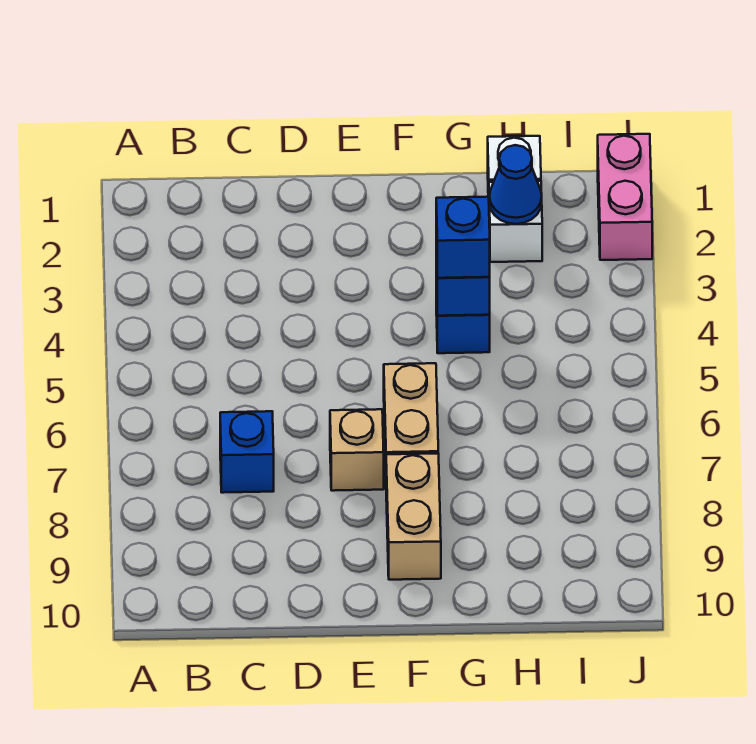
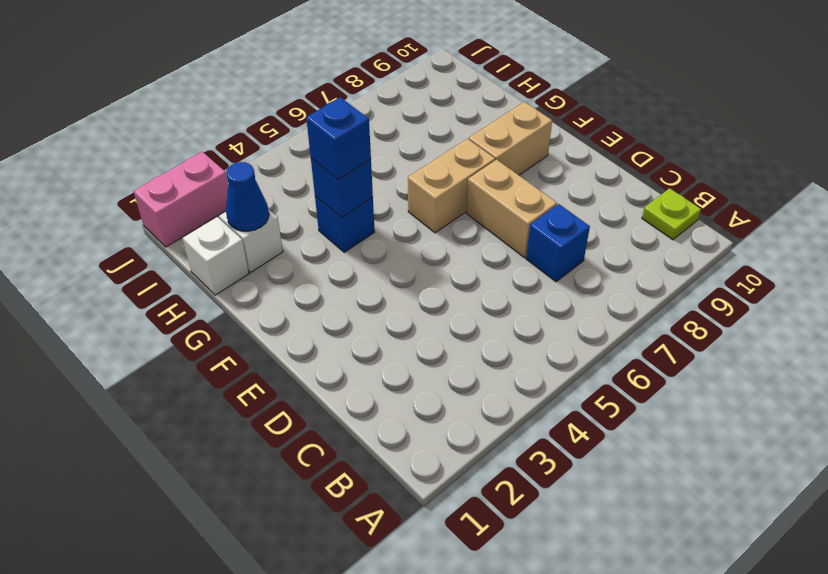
none -> lime 1x1 plate [642,188,701,240]
tan 1x1 brick [330,409,384,491] -> tan 1x2 brick [466,160,557,258]

